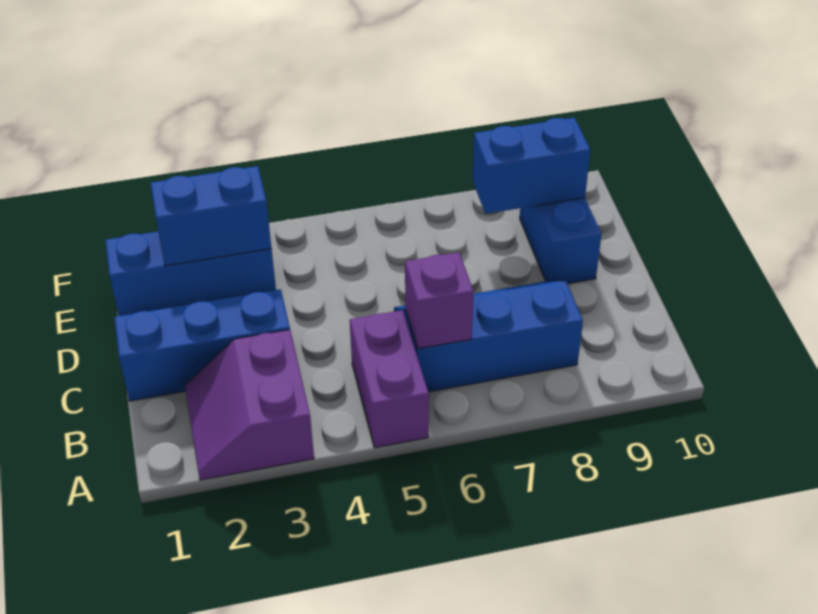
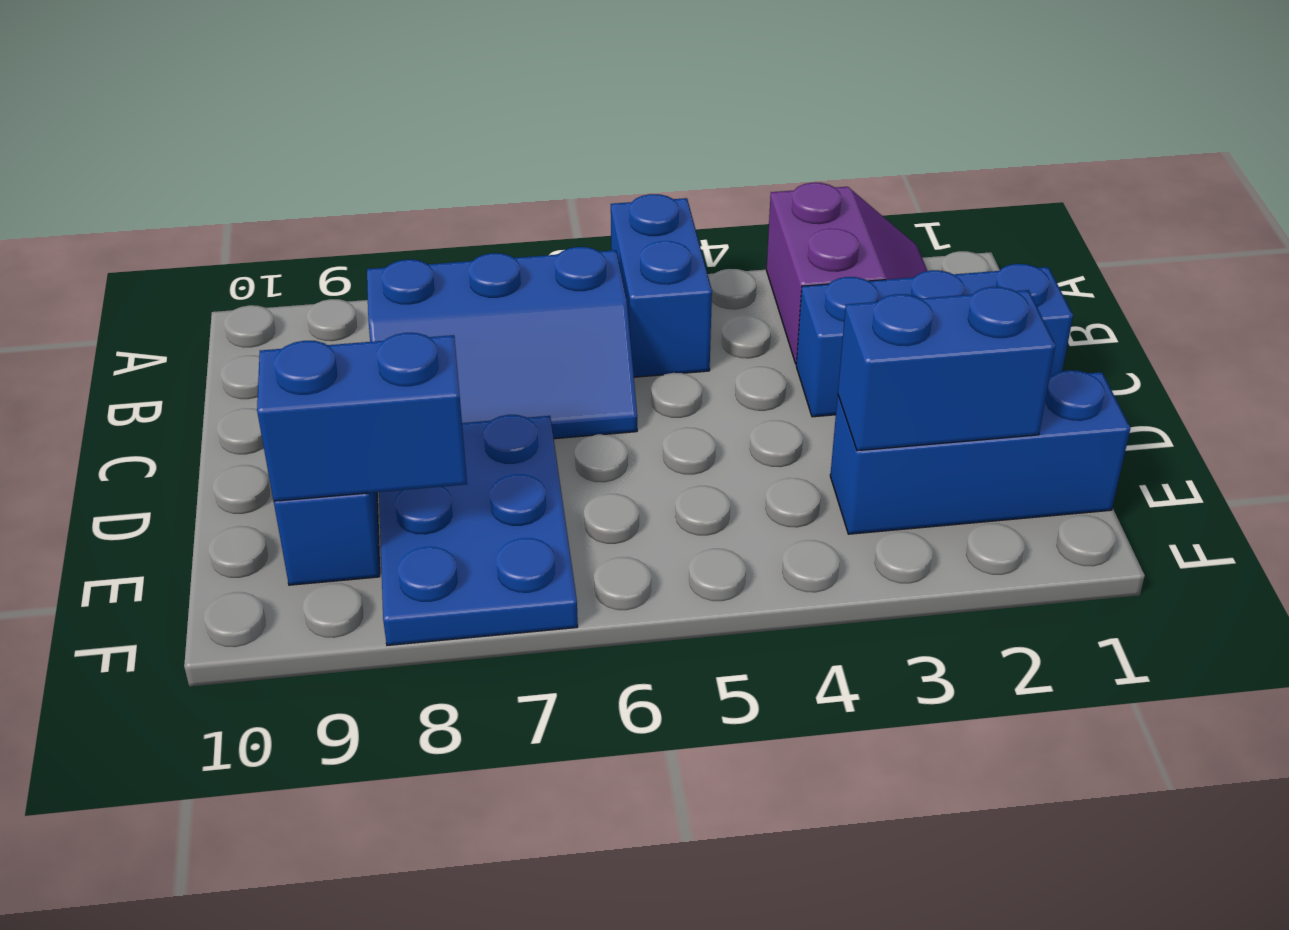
purple 1x2 brick [350,310,429,448] -> blue 1x2 brick [611,194,712,377]
purple 1x1 brick [405,252,474,349] -> none
none -> blue 2x3 plate [379,415,578,645]

